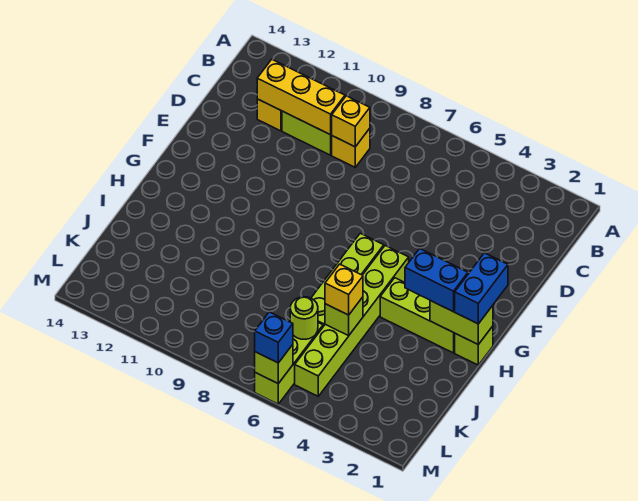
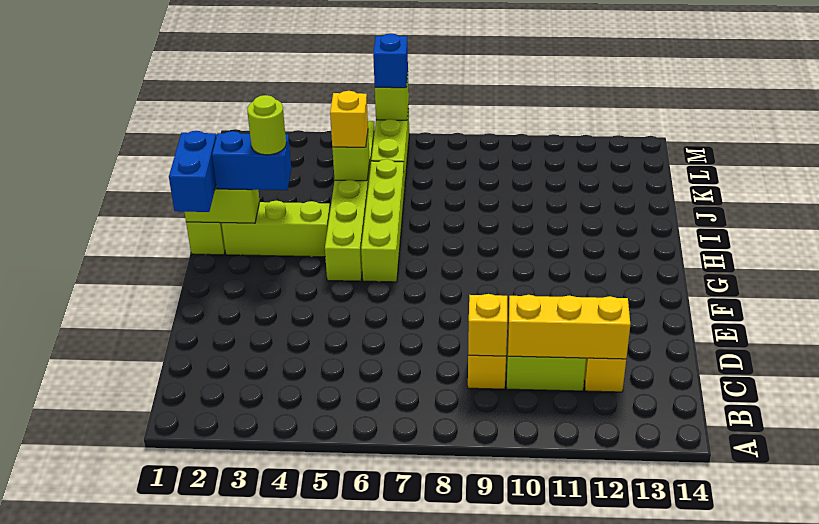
lime 1x1 round brick [290,297,318,339] -> lime 1x1 round brick moved to [247,95,286,155]

